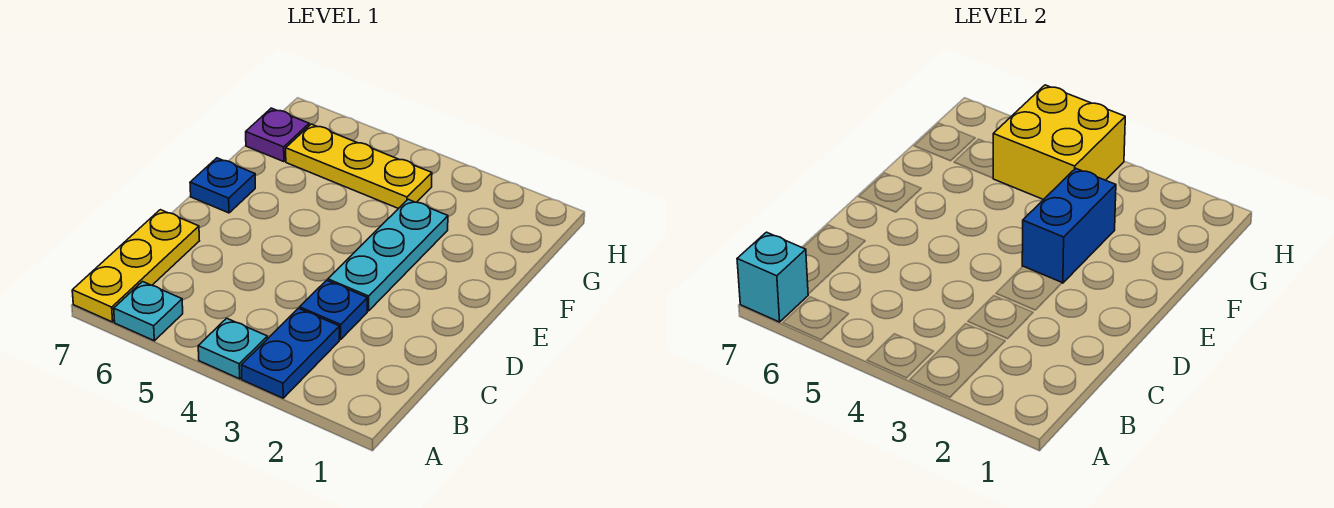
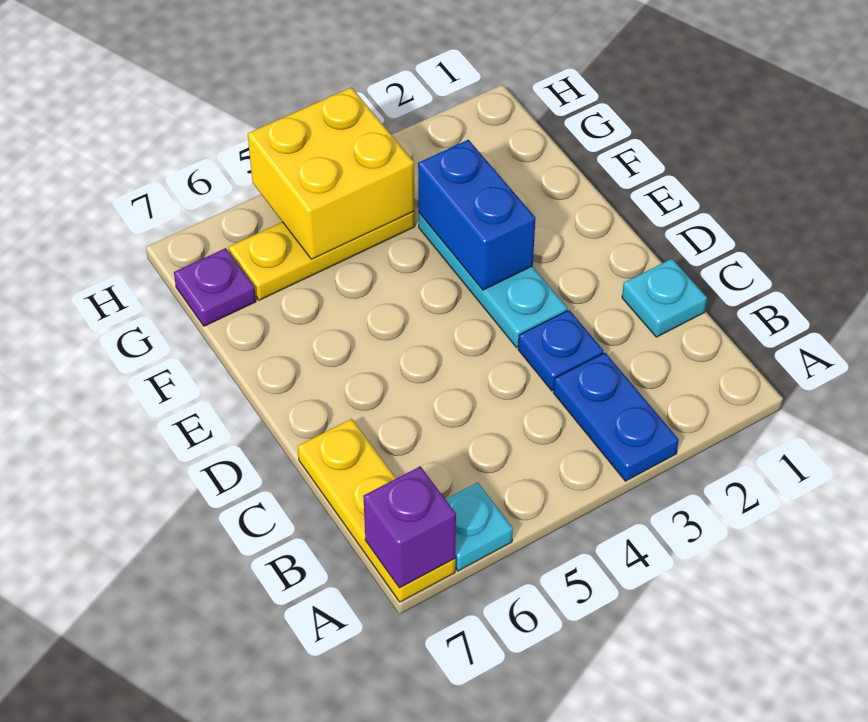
cyan 1x1 plate [198,318,267,379] -> cyan 1x1 plate moved to [622,259,707,337]
cyan 1x1 brick [737,232,808,322] -> purple 1x1 brick [363,466,456,588]
blue 1x1 plate [190,158,255,213] -> none

